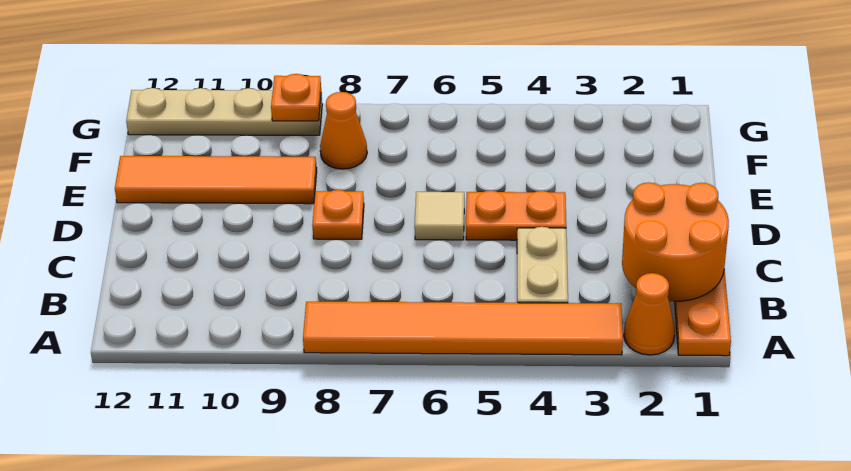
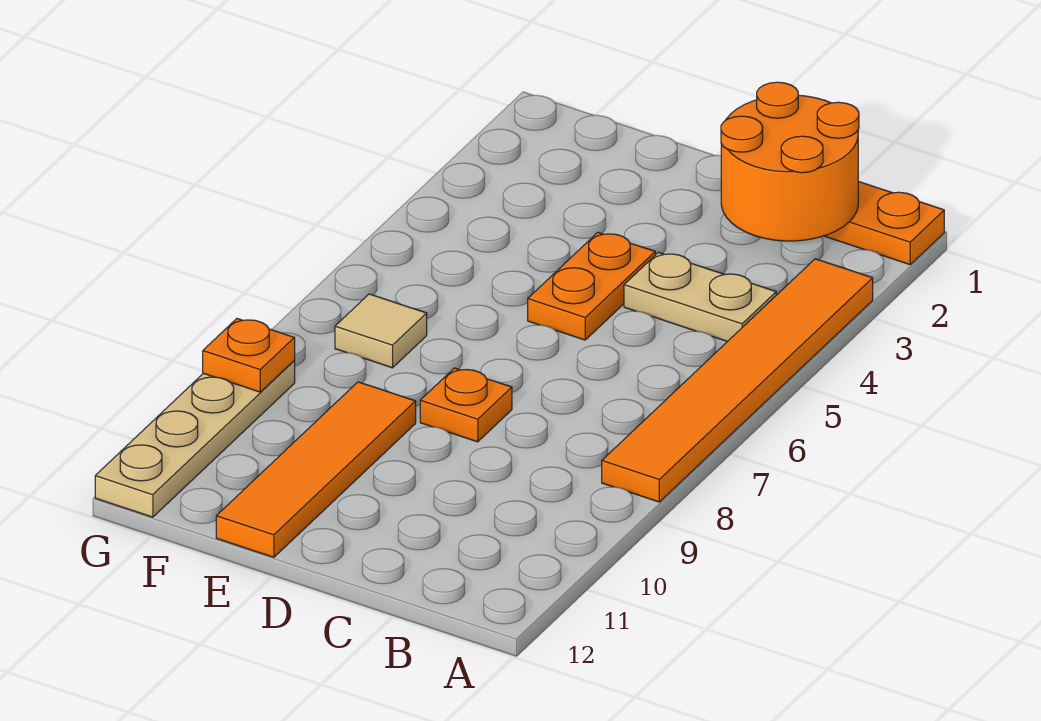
orange 1x1 cone [624,273,675,355] -> none
tan 1x1 tile [415,192,464,240] -> tan 1x1 tile moved to [335,294,427,368]
orange 1x1 cone [320,92,367,169] -> none

